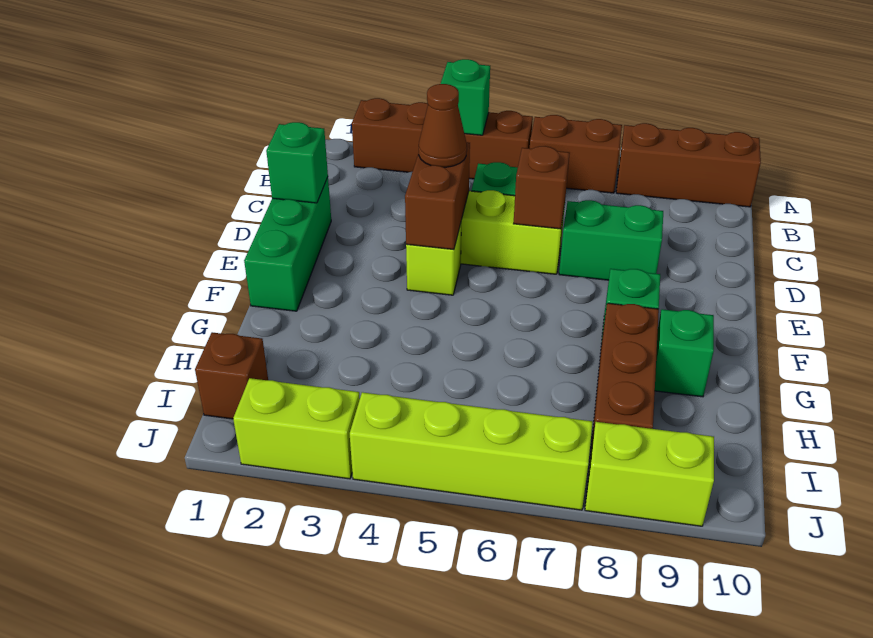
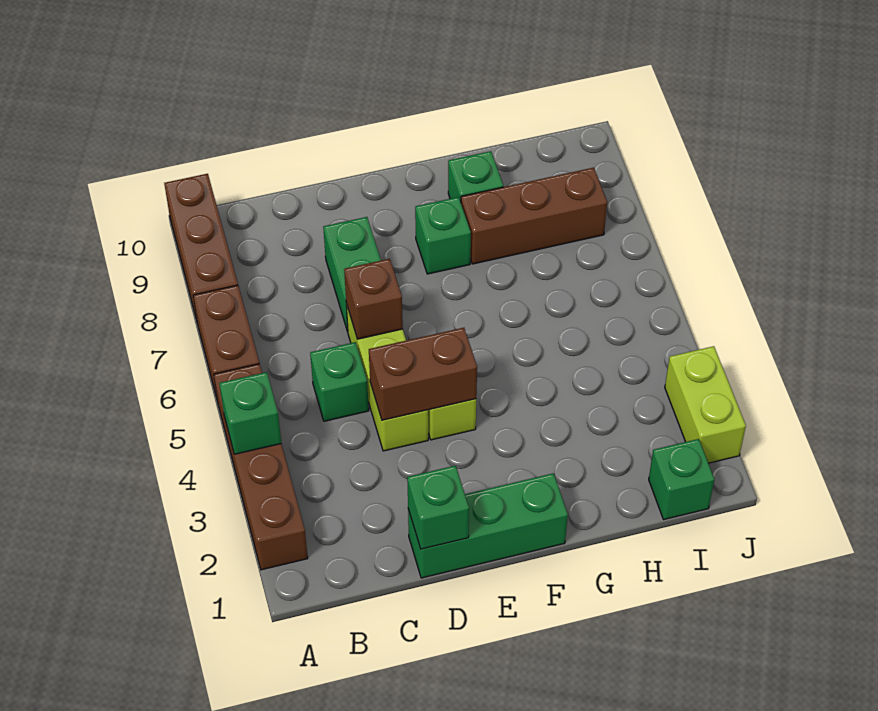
brown 1x1 cone [419,84,467,167] -> none
brown 1x1 brick [195,332,268,419] -> green 1x1 brick [649,439,714,520]
lime 1x4 brick [350,392,593,510] -> none
lime 1x2 brick [585,422,714,526] -> none

